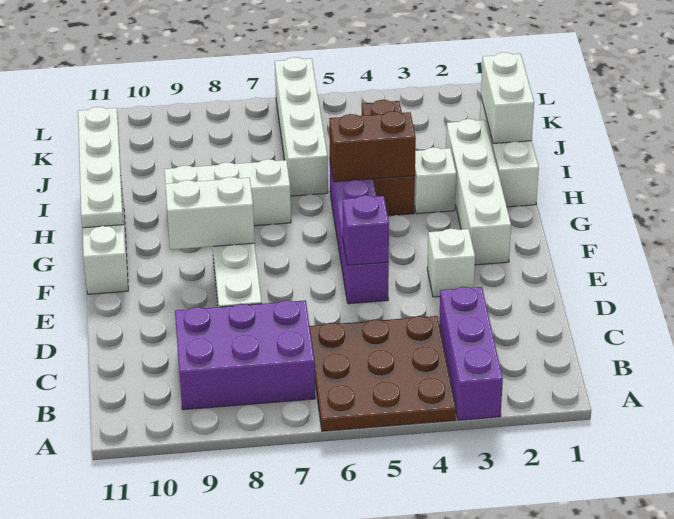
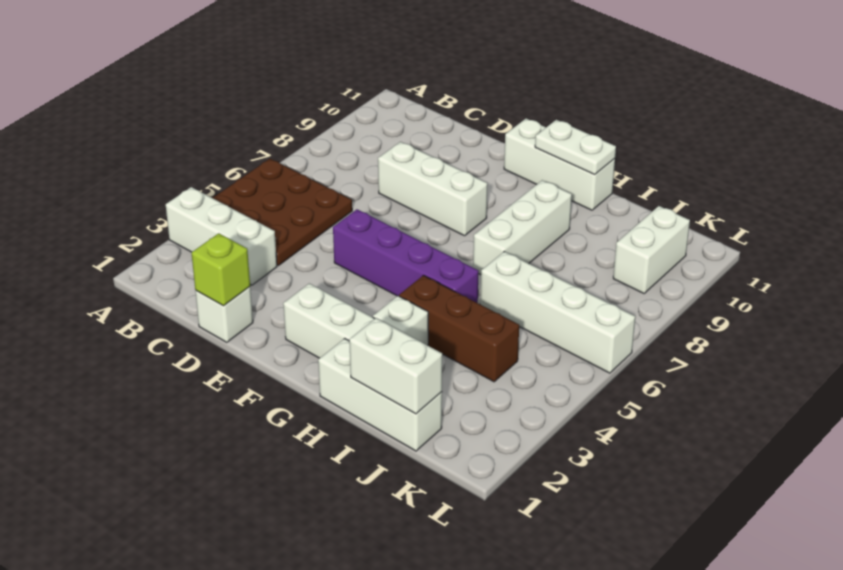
purple 1x3 brick [439,287,503,420] -> white 1x3 brick [166,187,277,285]
purple 2x3 brick [175,300,315,410] -> none
none -> lime 1x1 brick [192,233,250,306]
white 1x1 brick [427,229,475,297] -> white 1x1 brick moved to [195,287,253,342]
purple 1x1 brick [343,195,389,265] -> none
white 1x2 brick [165,177,255,250] -> white 1x2 brick moved to [613,206,690,293]
white 1x4 plate [78,107,123,228] -> white 1x2 plate [535,120,616,175]
brown 1x2 brick [329,111,416,182] -> none

